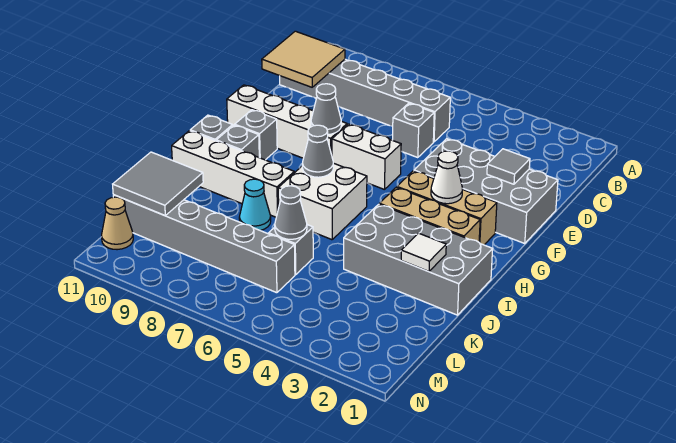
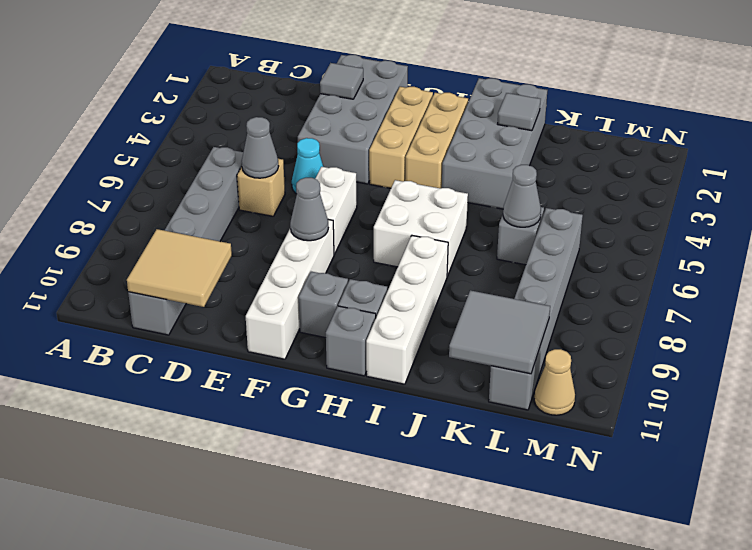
grey 1x1 brick [393,103,434,158] -> tan 1x1 brick [237,159,285,216]
white 1x1 cone [431,151,463,204] -> none
grey 1x1 cone [302,125,333,177] -> grey 1x1 cone moved to [242,117,279,178]
white 1x1 tile [401,233,446,272] -> grey 1x1 tile [498,93,541,131]
cyan 1x1 cone [239,179,271,231] -> cyan 1x1 cone moved to [292,138,323,193]

